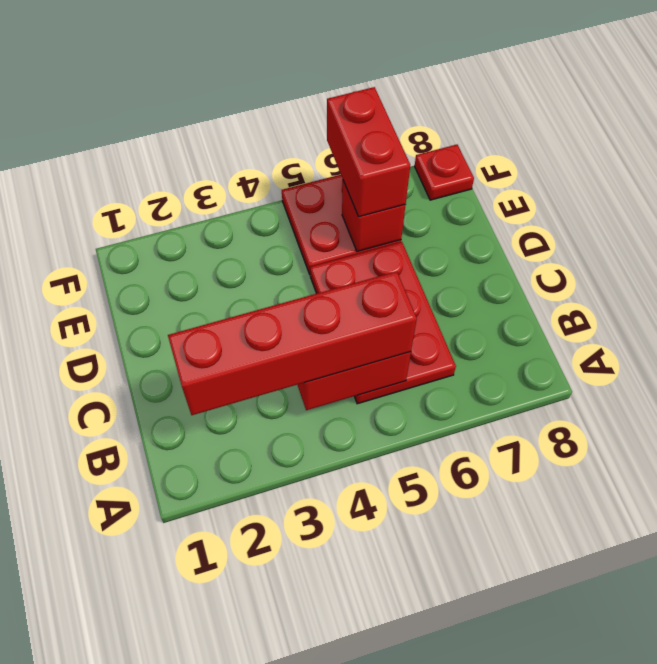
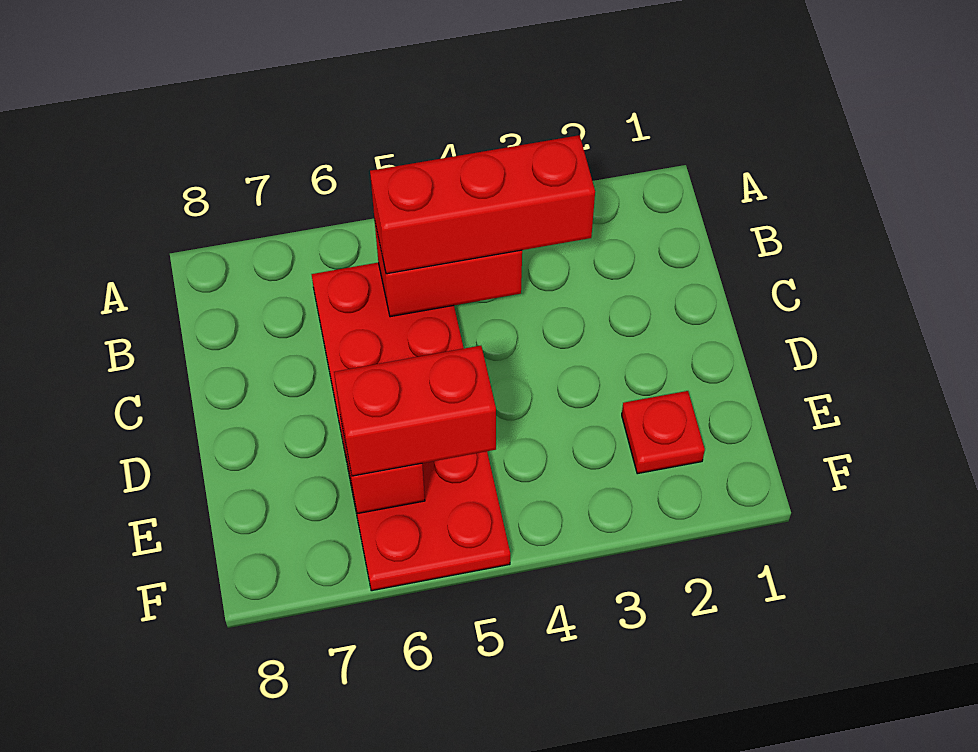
red 1x4 brick [168,271,417,415] -> red 1x3 brick [370,135,595,274]
red 1x2 brick [327,87,410,217] -> red 1x2 brick turned to [334,346,496,476]
red 1x1 plate [415,145,474,200] -> red 1x1 plate moved to [622,391,705,474]

